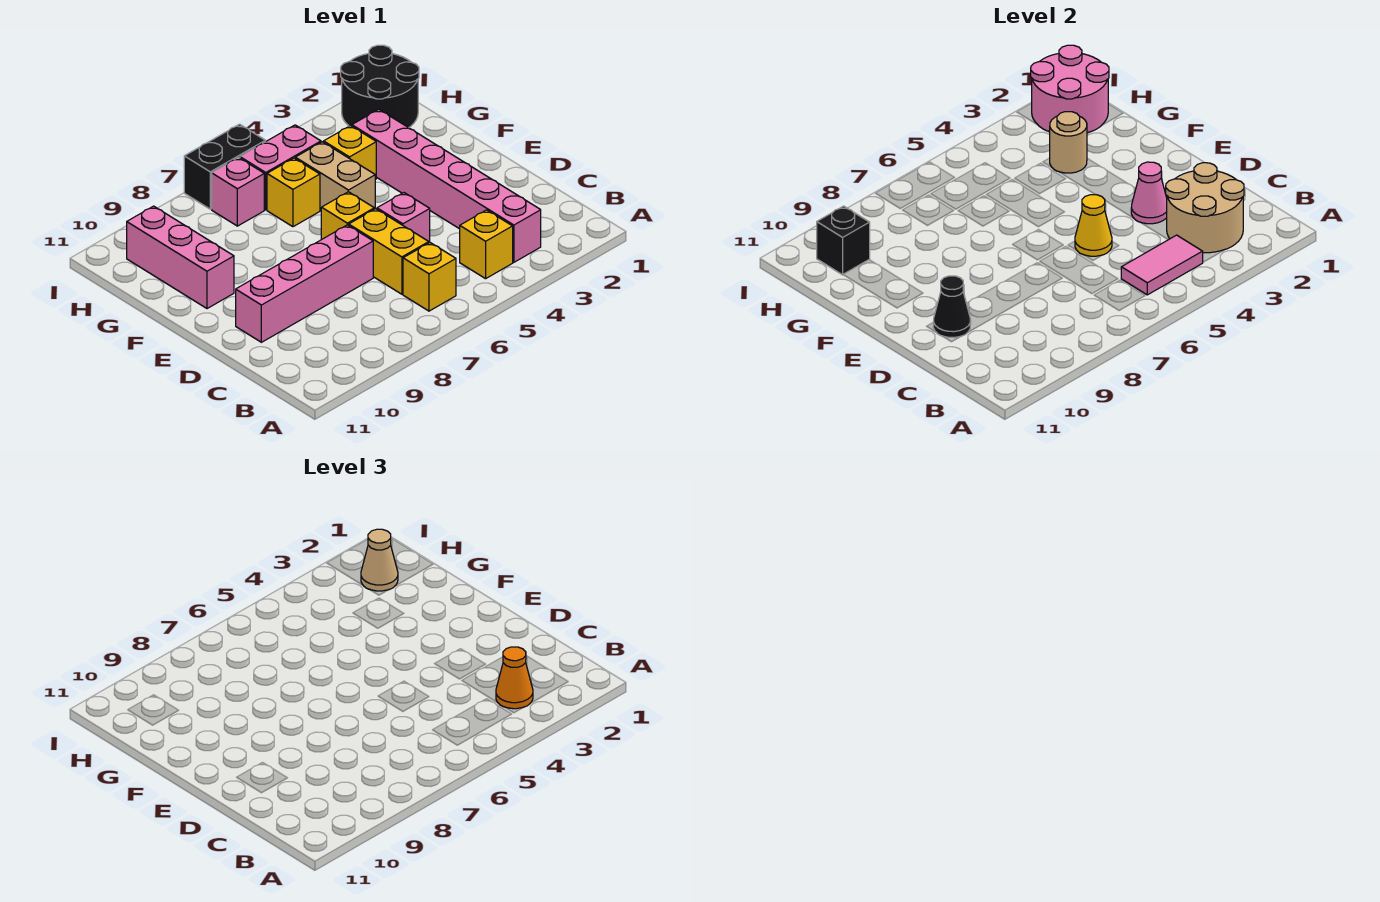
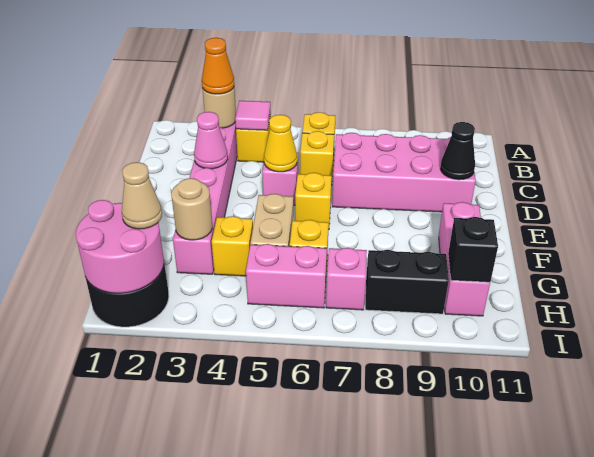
tan 2x2 round brick [1166,163,1244,253] -> tan 1x1 round brick [202,88,236,128]
pink 1x2 tile [1121,235,1203,295] -> pink 1x1 tile [235,101,271,130]
yellow 1x2 brick [349,209,429,294] -> yellow 1x1 brick [300,131,334,185]
pink 1x4 brick [236,225,373,342] -> pink 2x4 brick [332,133,476,212]
black 1x2 brick [184,124,265,209] -> black 1x2 brick moved to [366,250,449,314]

